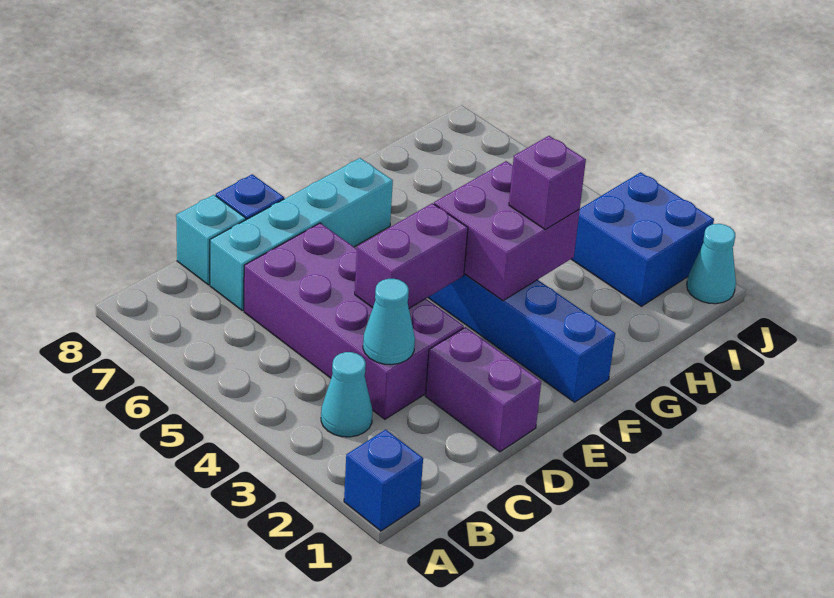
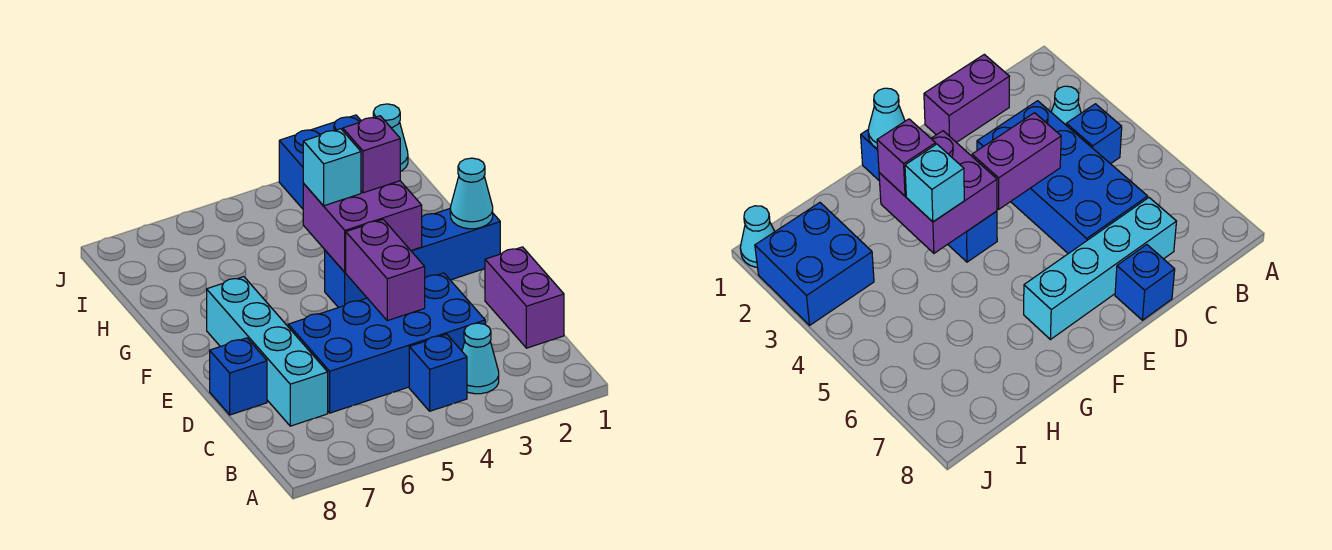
blue 1x1 brick [344,430,423,531] -> blue 1x1 brick moved to [409,334,467,411]
purple 2x4 brick [244,223,464,419] -> blue 2x4 brick [288,273,485,413]
cyan 1x1 cone [363,279,415,365] -> cyan 1x1 cone moved to [450,158,493,229]
cyan 1x1 brick [176,195,246,285] -> cyan 1x1 brick moved to [303,129,361,206]
purple 1x2 brick [425,327,541,452] -> purple 1x2 brick turned to [485,247,564,348]

